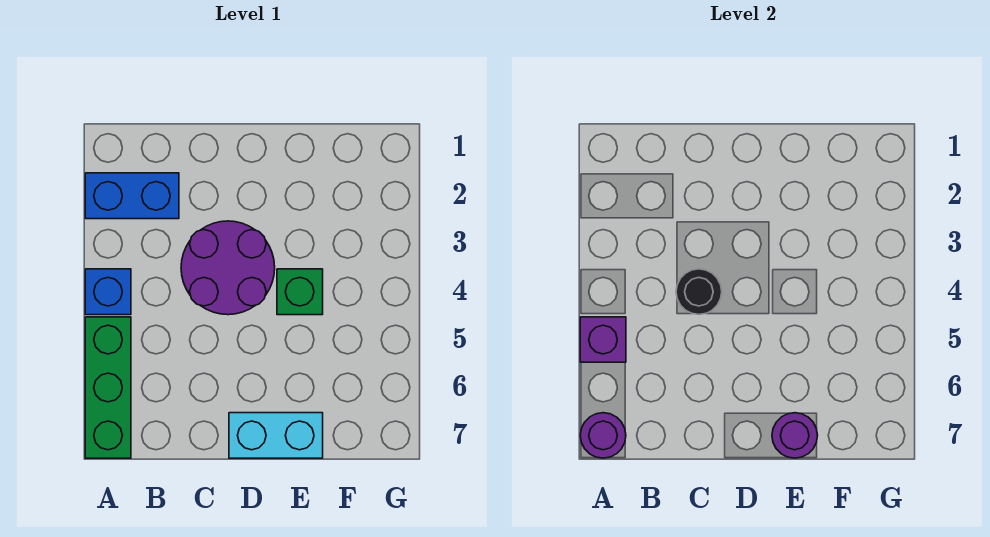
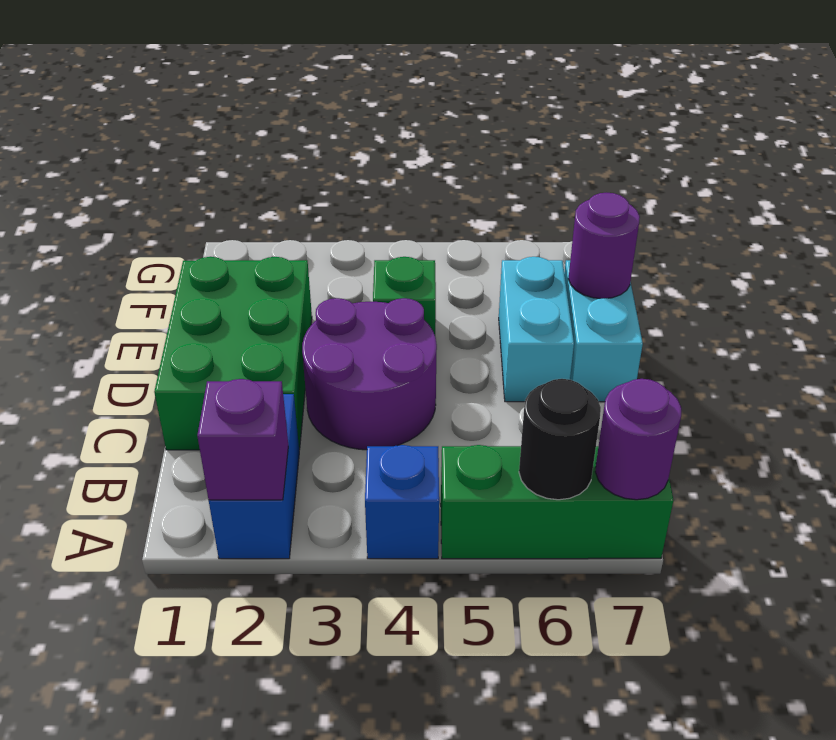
purple 1x1 brick [580,317,626,362] -> purple 1x1 brick moved to [197,379,288,500]
none -> green 2x3 brick [154,257,312,450]
black 1x1 round brick [676,269,722,315] -> black 1x1 round brick moved to [519,379,601,500]
none -> cyan 1x2 brick [499,257,574,402]

